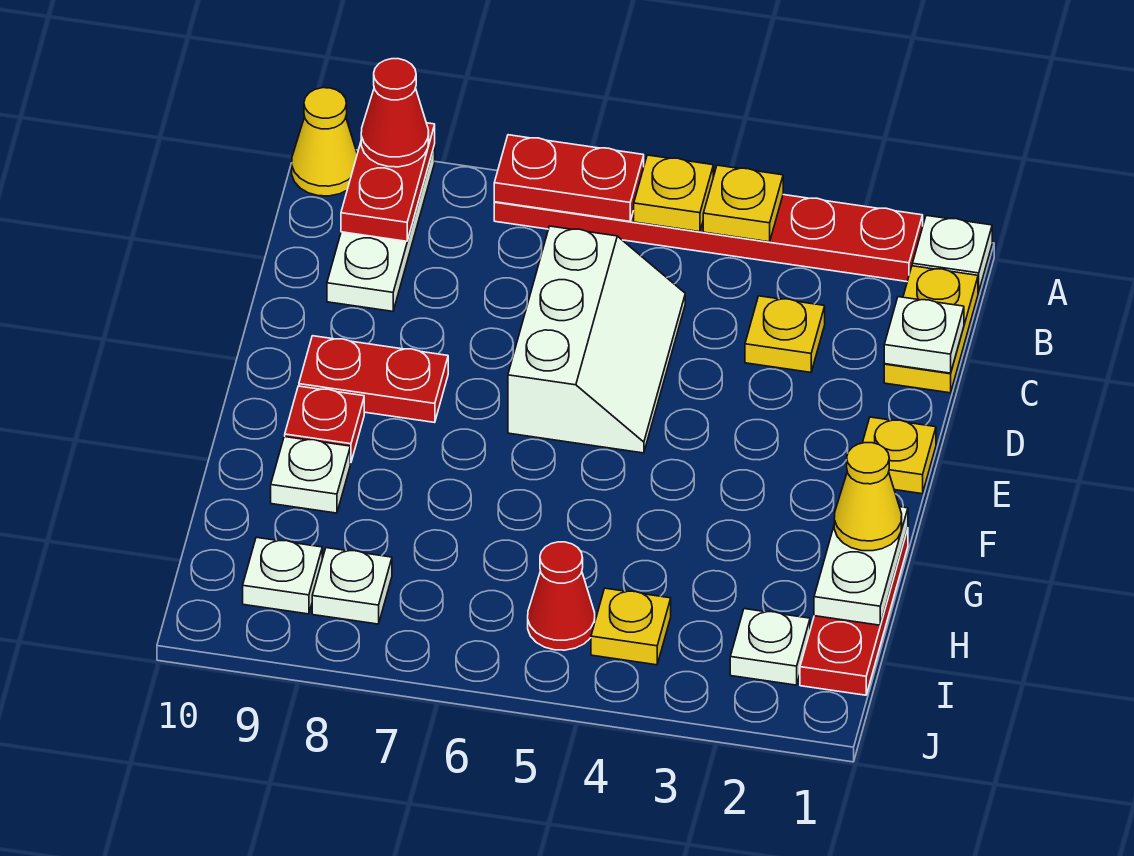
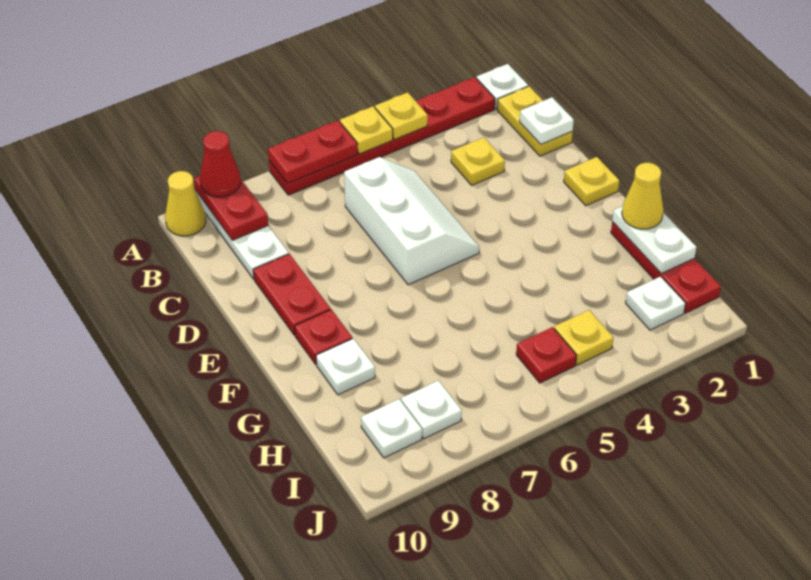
red 1x2 plate [299,336,448,423] -> red 1x2 plate turned to [253,254,331,335]
red 1x1 cone [528,542,595,650] -> red 1x1 plate [516,327,576,383]

